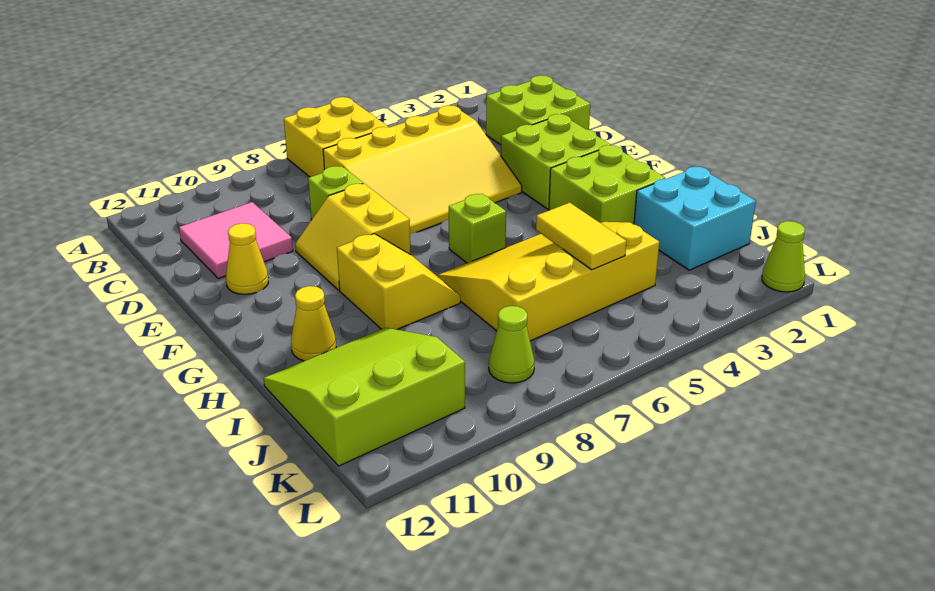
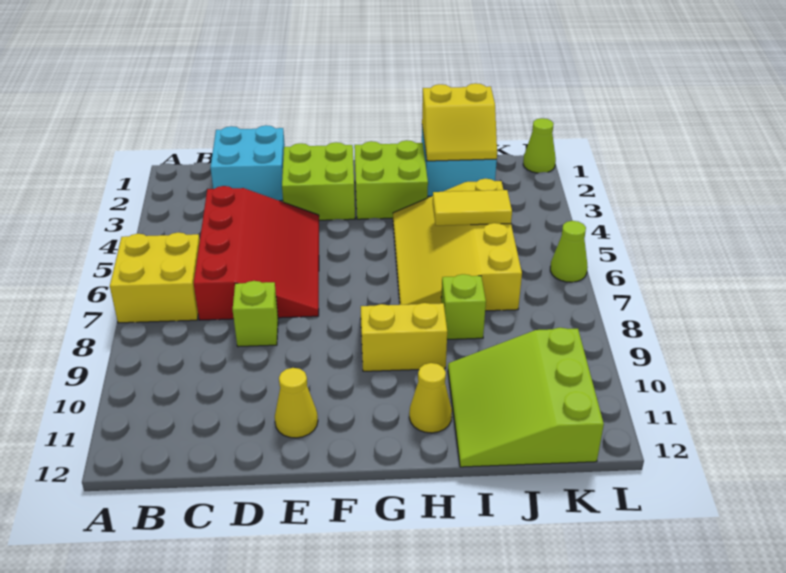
lime 2x2 brick [486,75,590,145] -> cyan 2x2 brick [210,125,285,201]
yellow 3x4 slope [323,105,522,234] -> red 3x4 slope [194,186,319,320]
pink 2x2 tile [179,202,293,278] -> none
yellow 2x2 slope [295,184,411,290] -> yellow 2x2 slope moved to [422,83,497,161]
lime 1x1 brick [449,194,506,263] -> lime 1x1 brick moved to [441,274,486,339]
lime 1x1 cone [489,306,535,383] -> lime 1x1 cone moved to [550,221,588,282]

